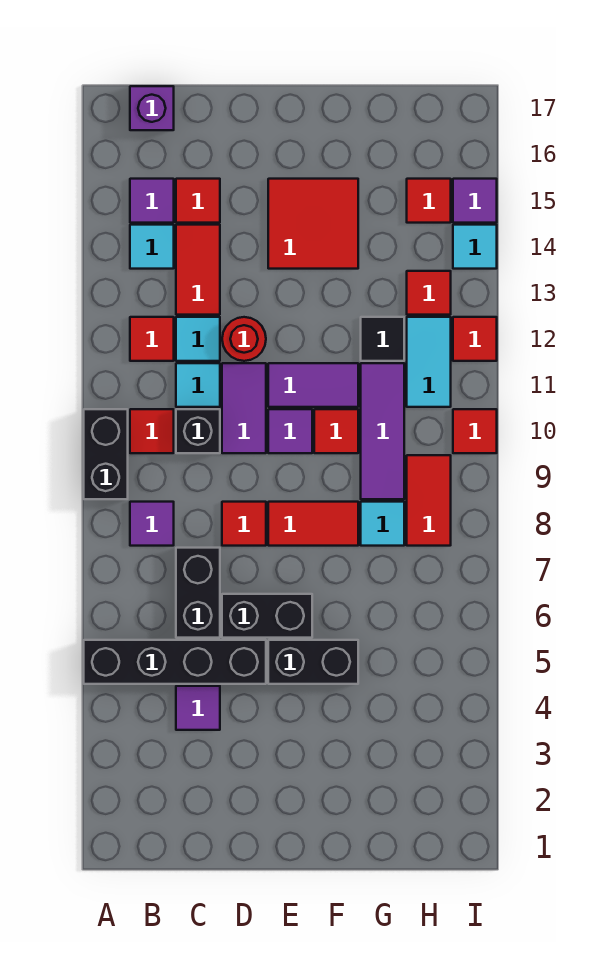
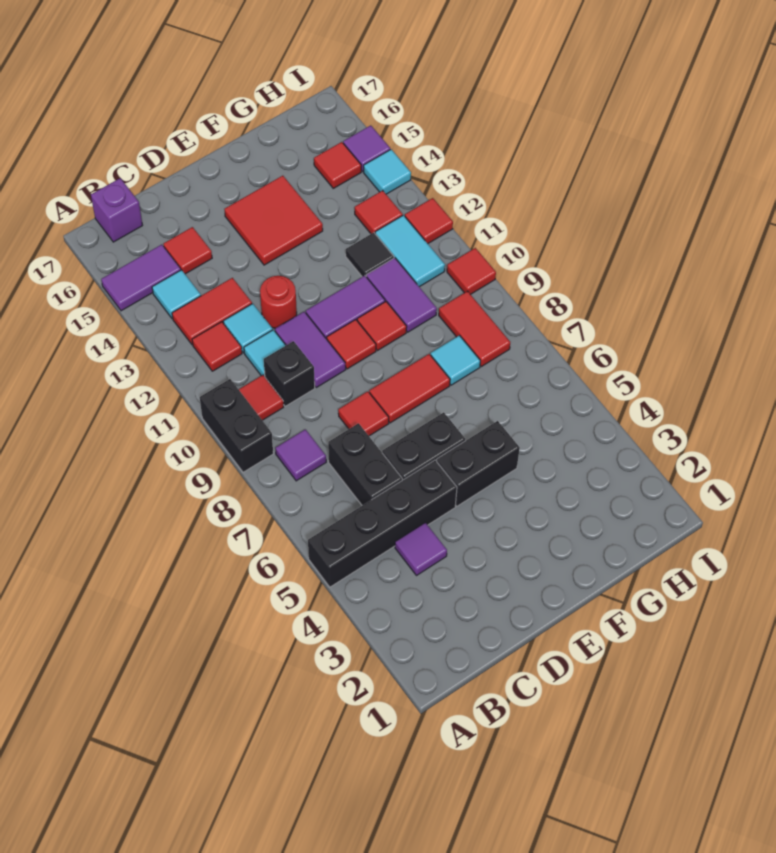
purple 1x1 tile [130,179,174,223] -> purple 1x2 tile [101,245,181,311]
red 1x2 tile [176,225,220,315] -> red 1x2 tile turned to [172,278,252,345]
purple 1x1 tile [268,409,312,453] -> red 1x1 tile [327,320,376,369]
purple 1x3 tile [361,363,404,499] -> purple 1x2 tile [366,258,437,332]

